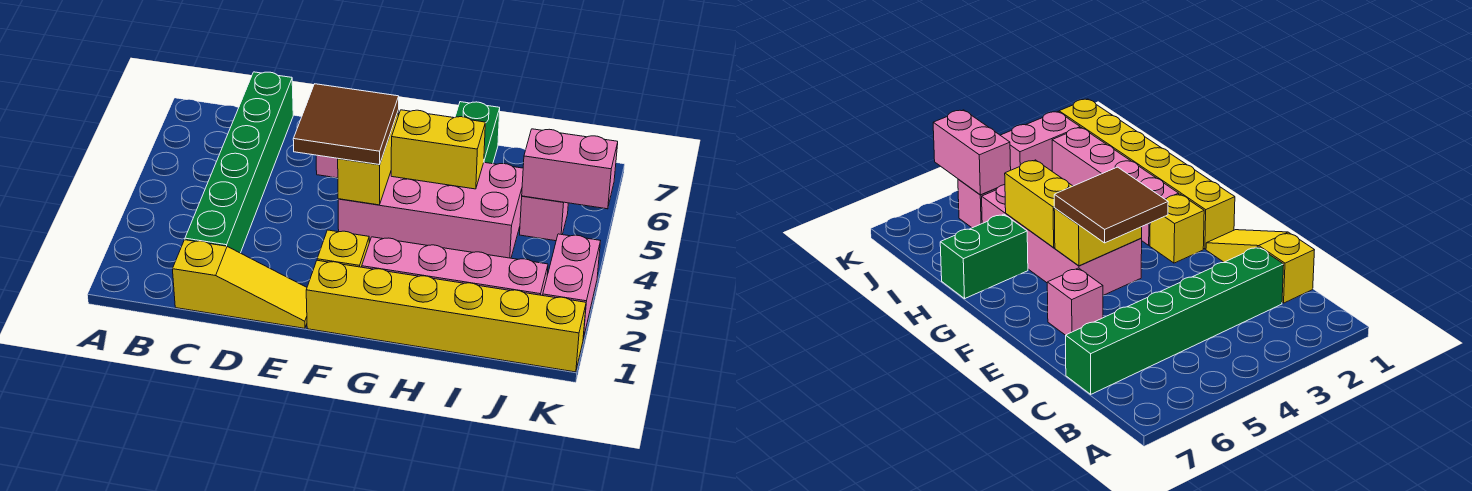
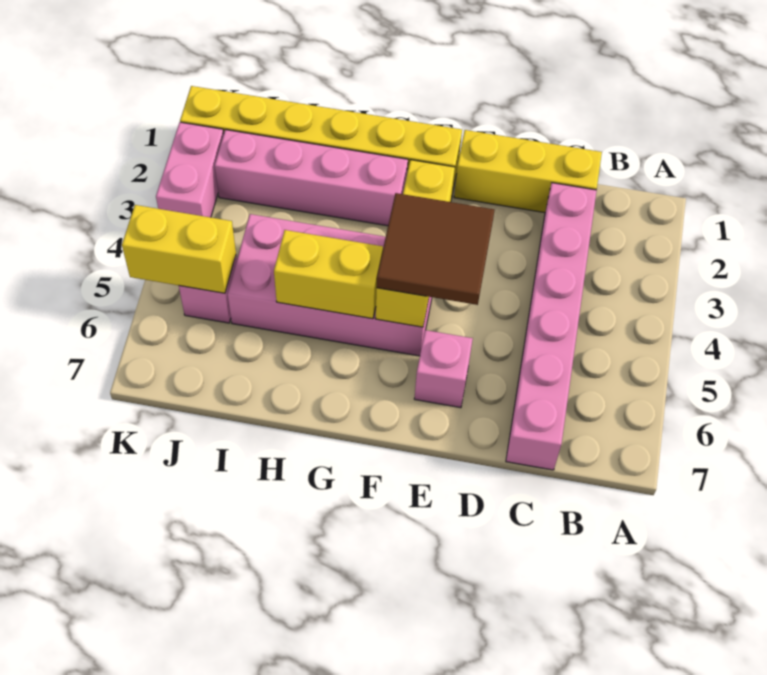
yellow 1x3 slope [173,240,307,328] -> yellow 1x3 brick [454,130,602,213]
green 1x6 brick [185,72,293,253] -> pink 1x6 brick [506,183,597,470]
green 1x2 brick [455,102,500,164] -> none
pink 1x2 brick [522,129,618,209] -> yellow 1x2 brick [122,205,236,293]

